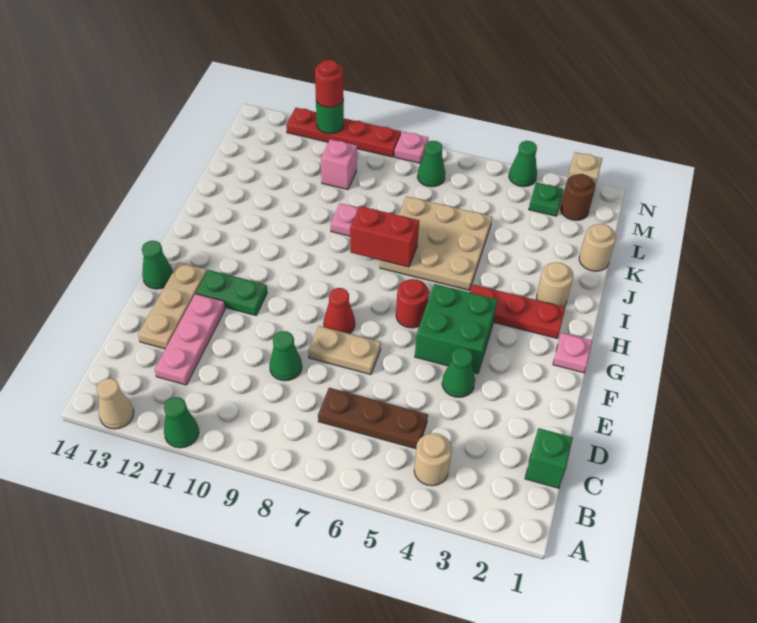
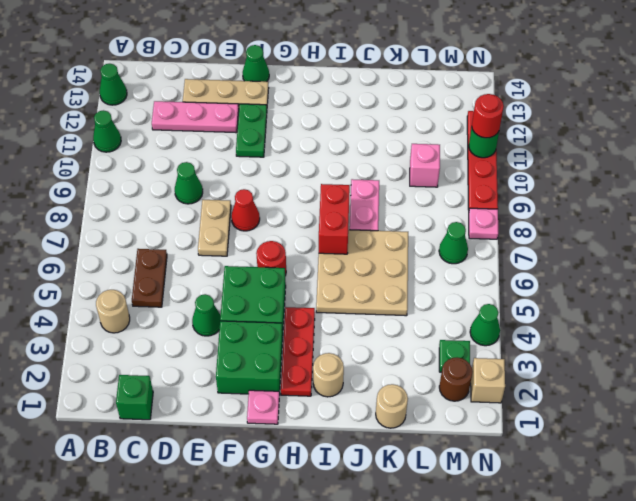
tan 1x1 cone [97,378,134,429] -> green 1x1 cone [100,64,127,105]
brown 1x3 plate [318,388,428,449] -> brown 1x2 plate [132,249,167,307]
none -> green 2x2 brick [216,321,283,394]

